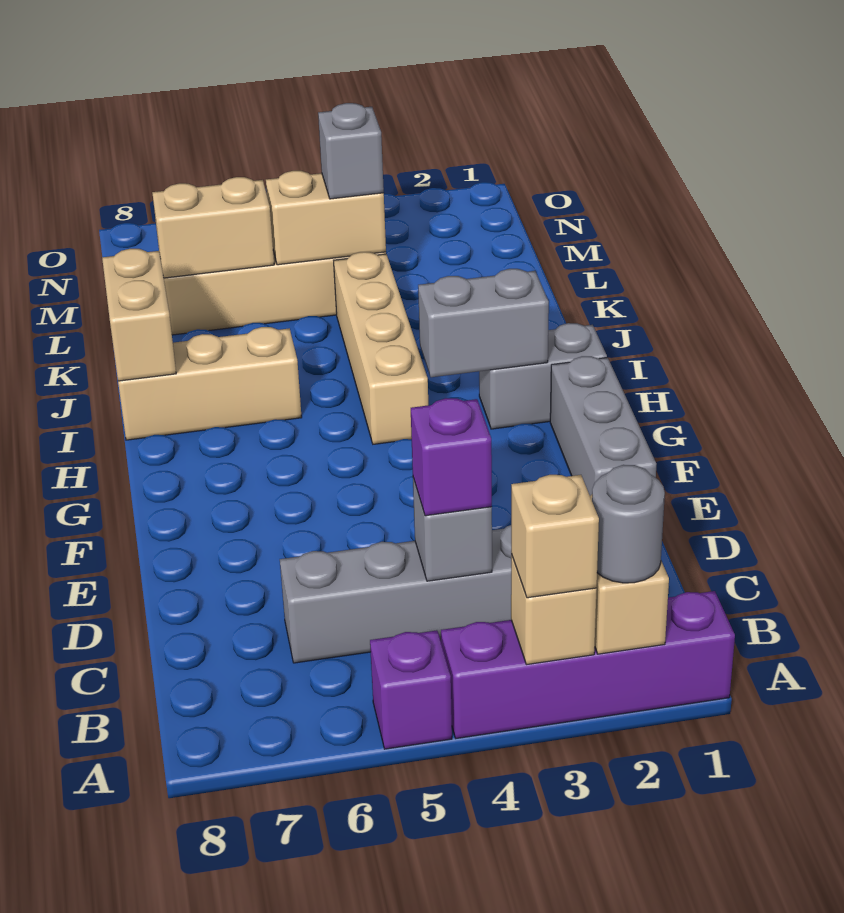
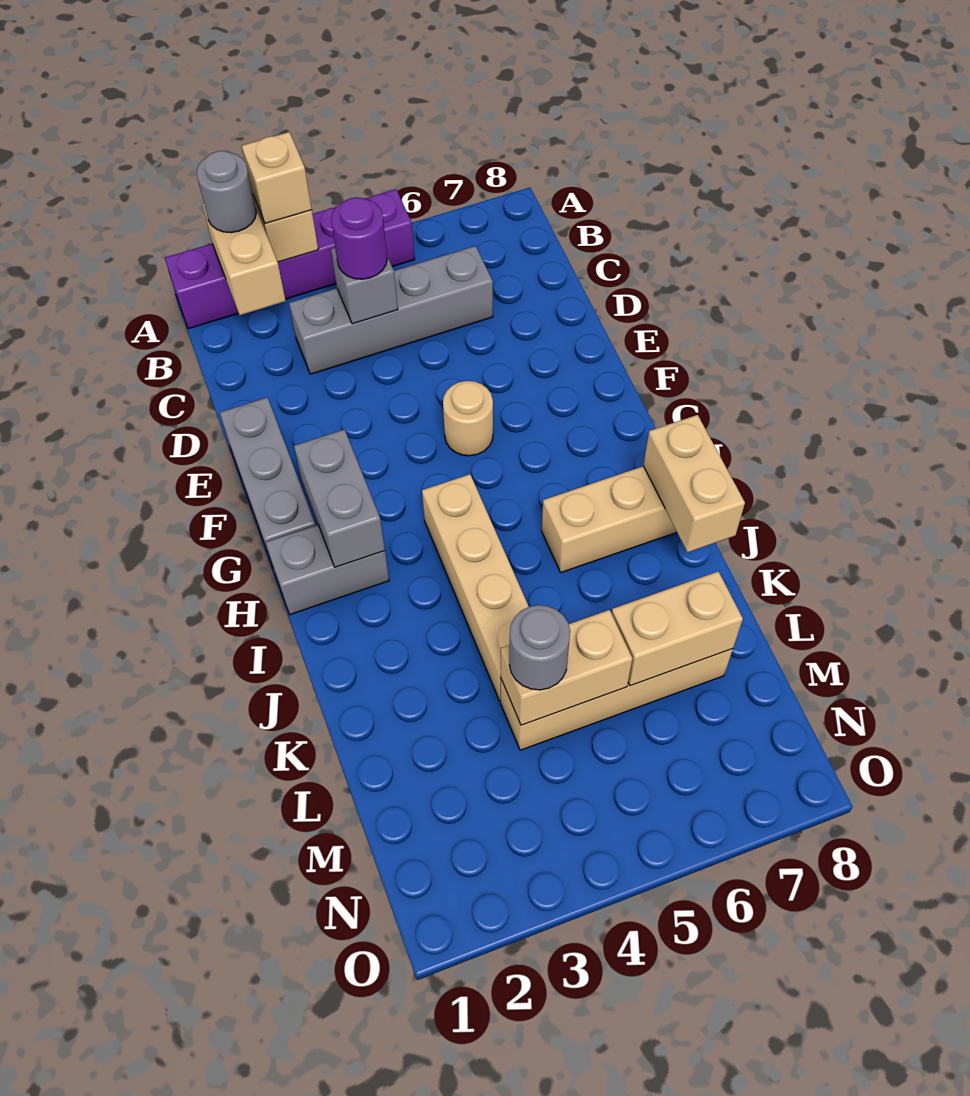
purple 1x1 brick [411,398,492,516] -> purple 1x1 round brick [331,197,387,279]
none -> tan 1x1 round brick [443,381,493,456]
grey 1x2 brick [418,269,549,377] -> grey 1x2 brick turned to [294,429,385,567]
grey 1x1 brick [318,103,384,199] -> grey 1x1 round brick [509,605,570,690]

